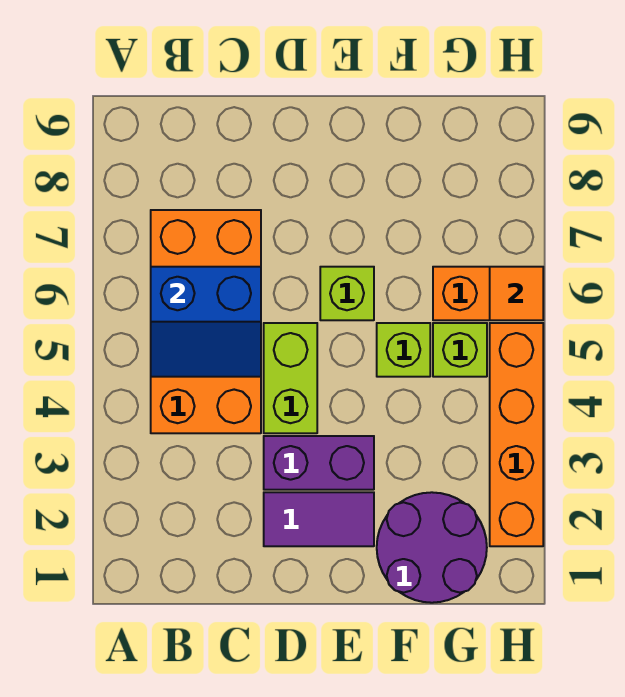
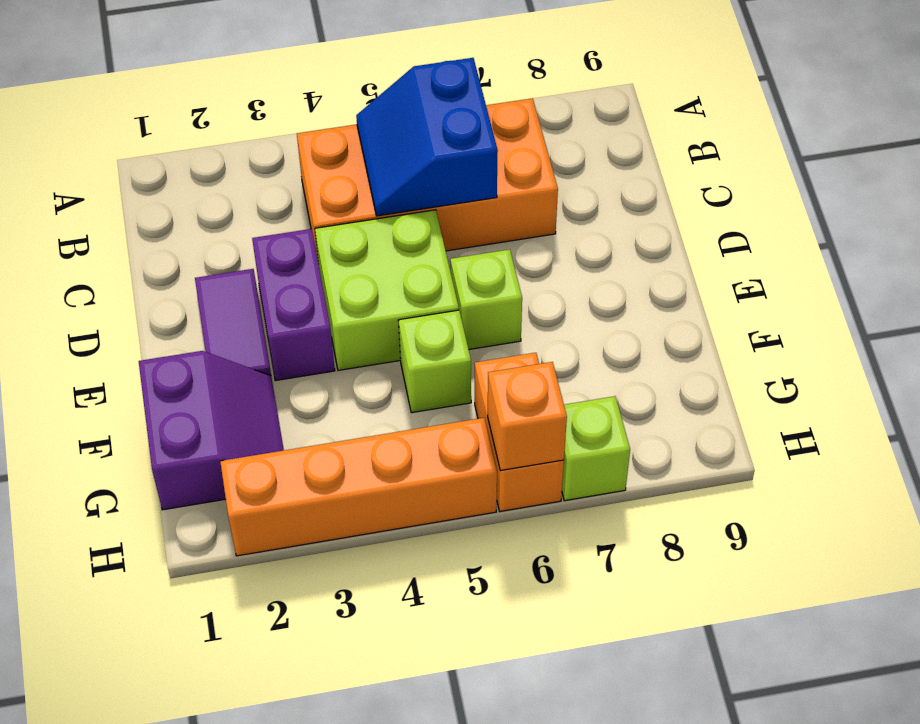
lime 1x2 brick [264,323,317,433] -> lime 2x2 brick [315,210,459,370]
purple 2x2 round brick [377,492,487,603] -> purple 2x2 slope [139,351,284,510]
lime 1x1 brick [433,323,487,377] -> lime 1x1 brick moved to [562,396,630,501]
orange 1x1 tile [490,267,543,320] -> orange 1x1 brick [488,362,567,471]

